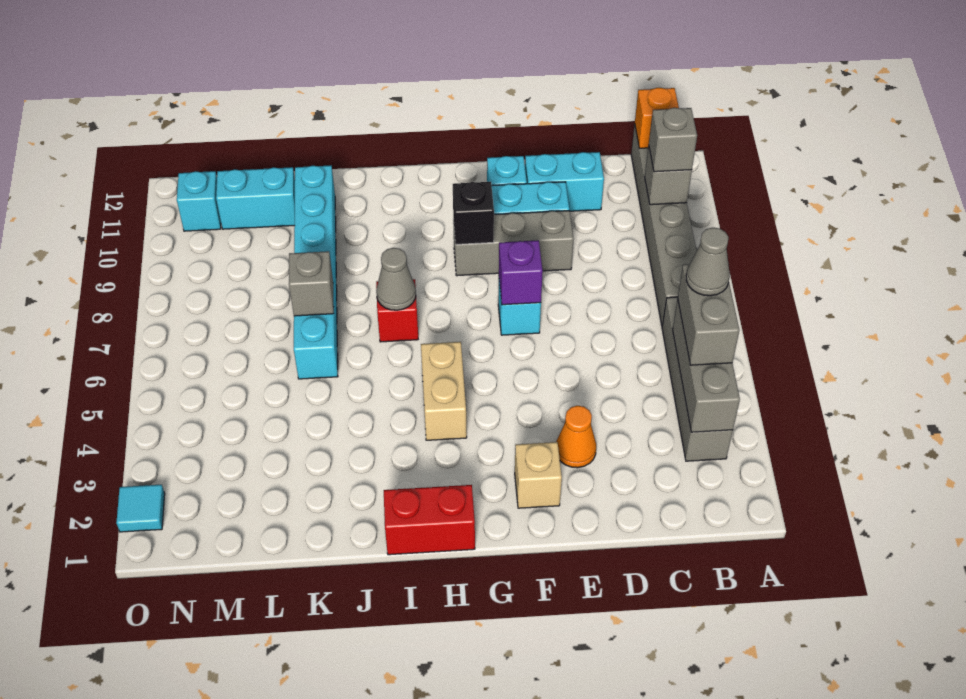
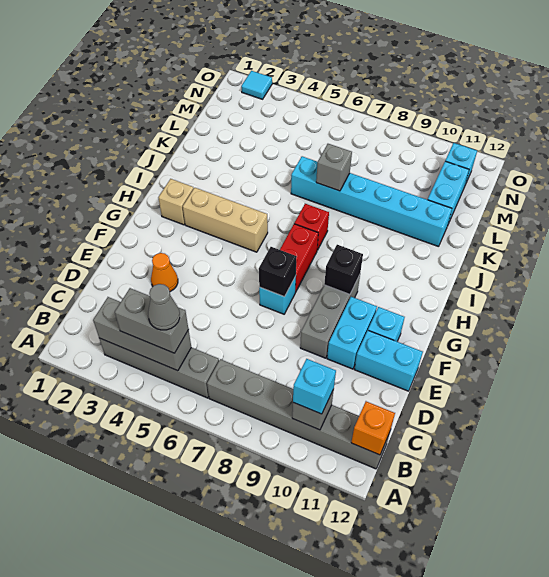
grey 1x1 brick [649,108,697,172] -> cyan 1x1 brick [293,359,336,414]
cyan 1x2 brick [525,152,604,211] -> cyan 1x2 brick turned to [354,331,423,391]
tan 1x1 brick [515,442,562,508] -> tan 1x1 brick moved to [158,179,194,225]
purple 1x1 brick [499,240,543,305] -> black 1x1 brick [259,247,297,297]
red 1x2 brick [384,485,475,555] -> red 1x2 brick moved to [280,224,318,292]
tan 1x2 brick [421,342,467,440] -> tan 1x3 brick [183,188,268,252]
grey 1x1 cone [376,248,416,310] -> none

